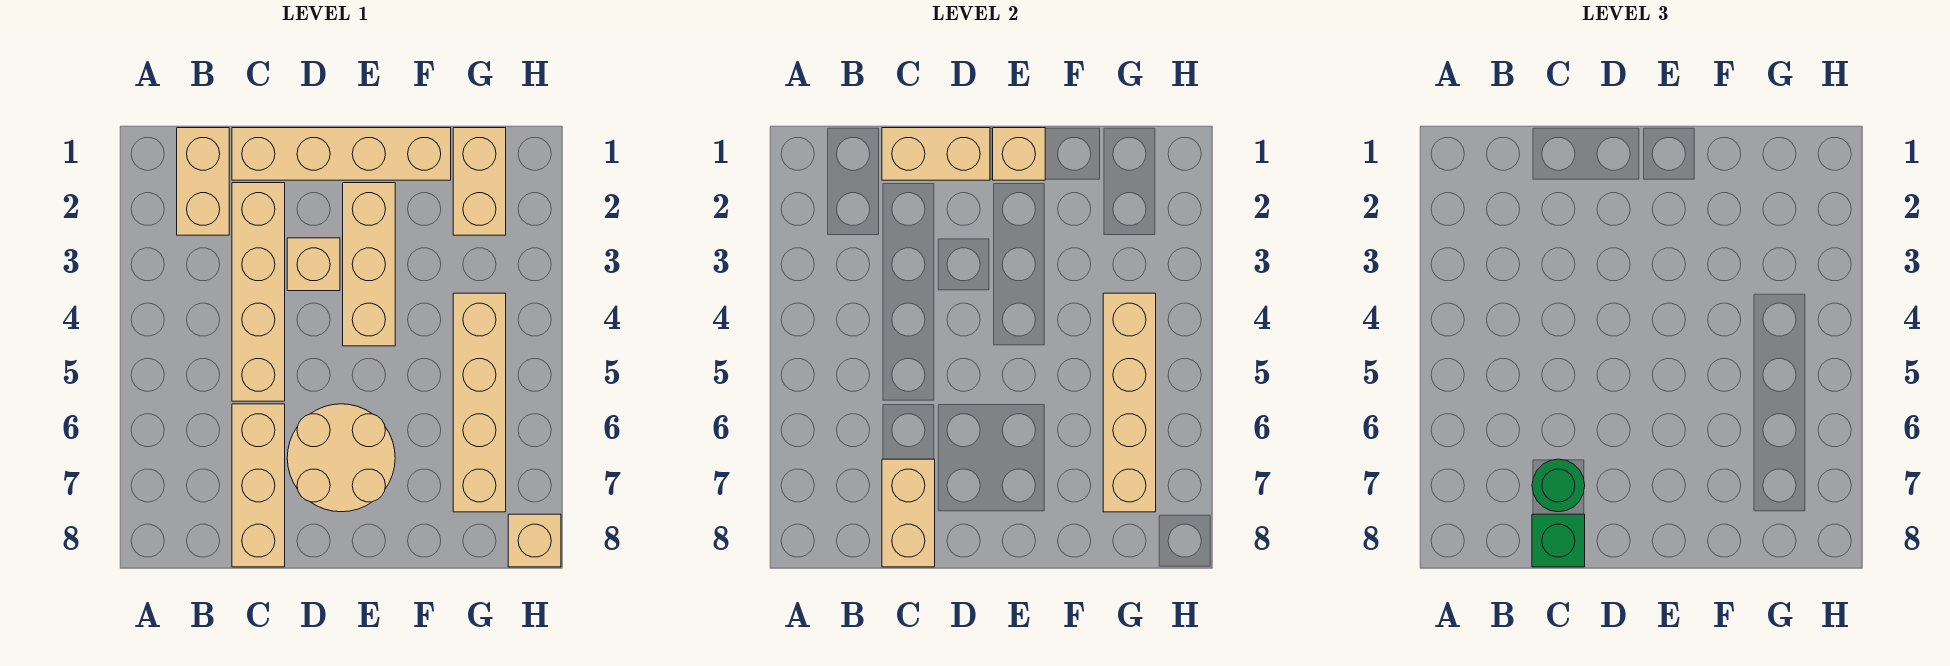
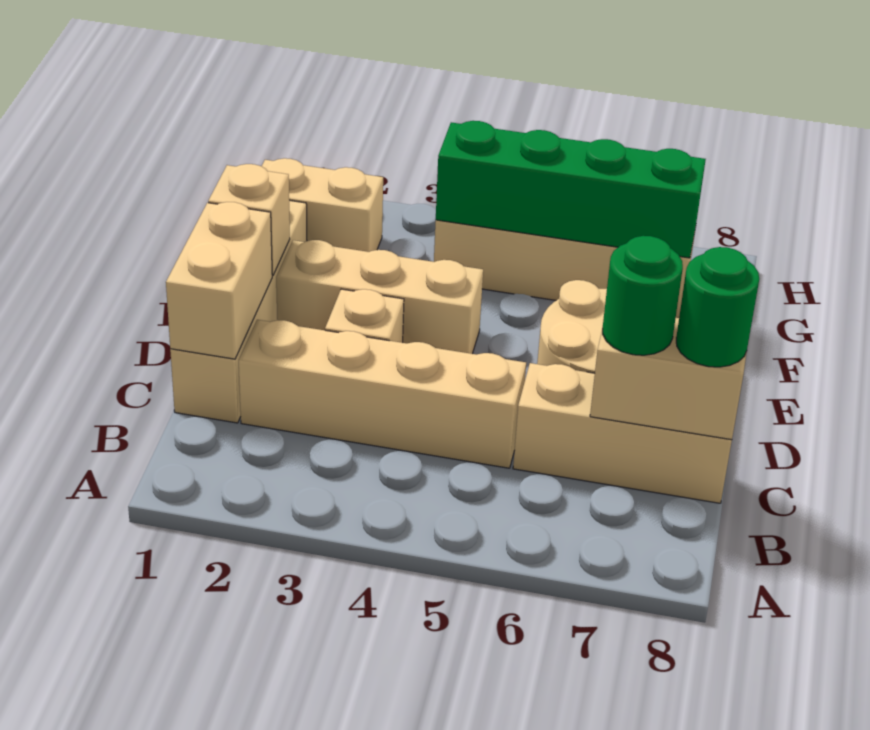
tan 1x2 brick [177,128,229,235] -> none
green 1x1 brick [1532,514,1585,567] -> green 1x1 round brick [676,247,759,367]
tan 1x4 brick [1103,293,1156,512] -> green 1x4 brick [436,121,706,258]
tan 1x1 brick [508,514,561,567] -> none

